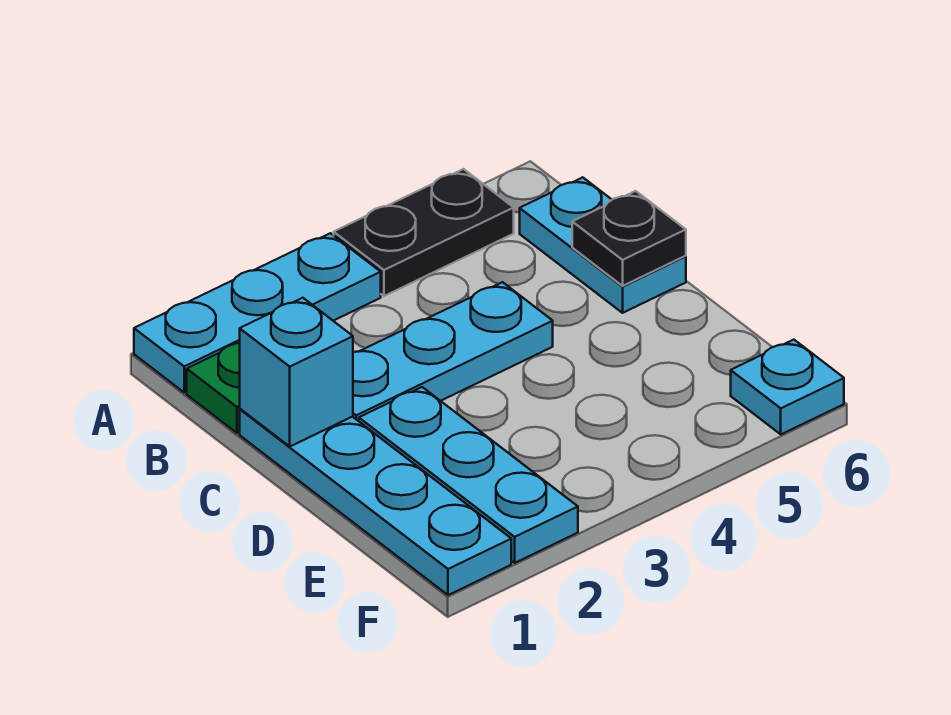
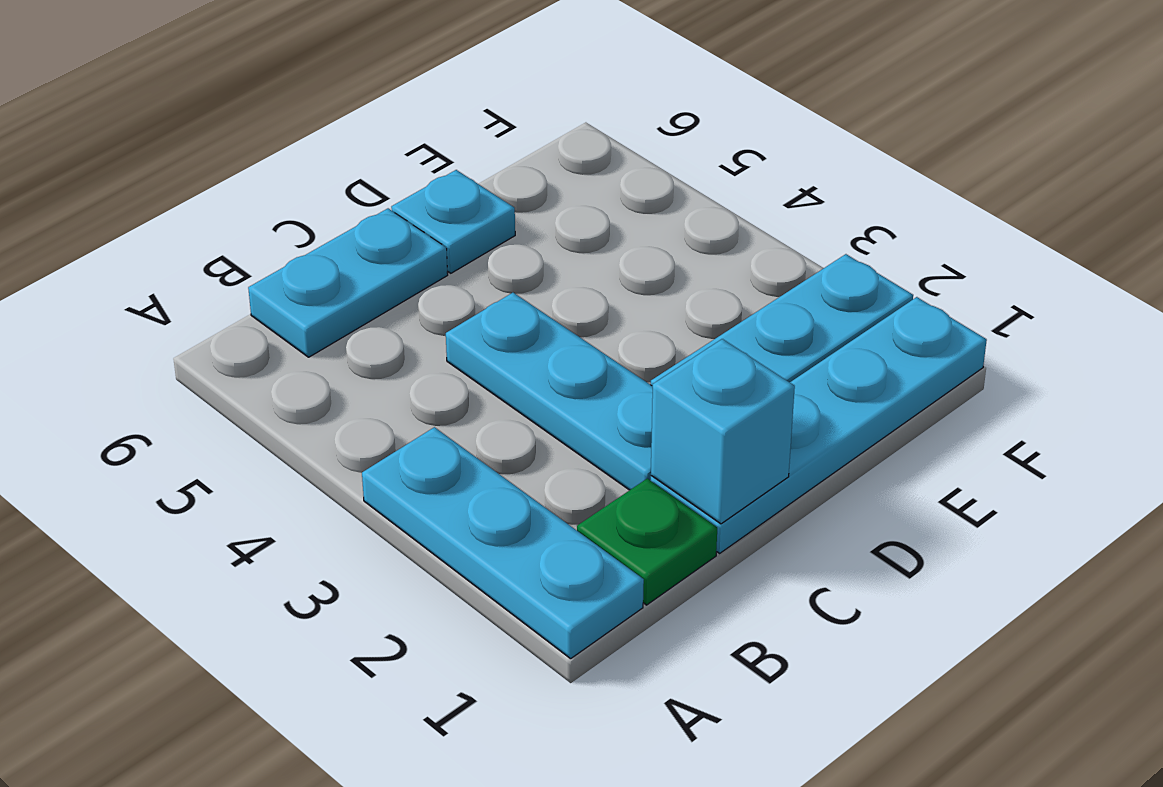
black 1x2 plate [334,169,514,296] -> none
black 1x1 plate [572,191,686,286] -> none
cyan 1x1 plate [731,340,844,434] -> cyan 1x1 plate moved to [391,170,515,273]

